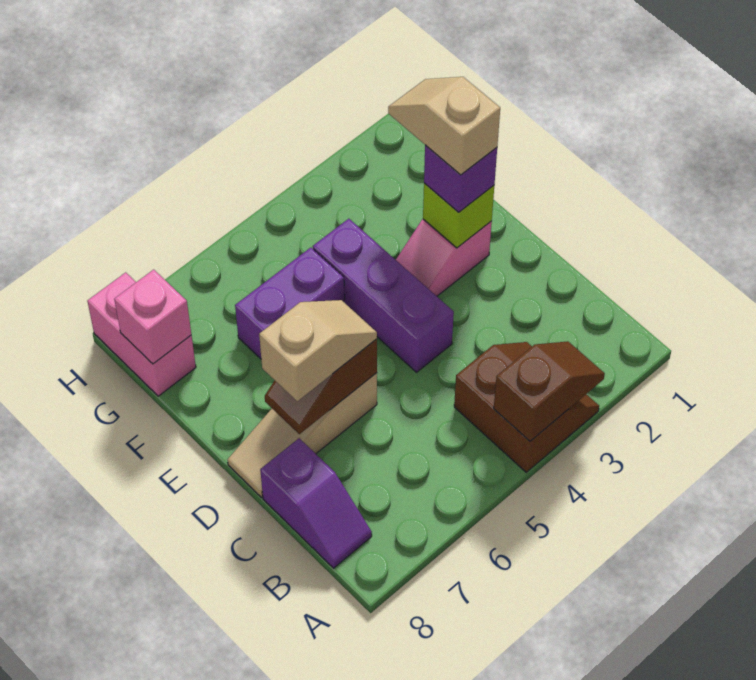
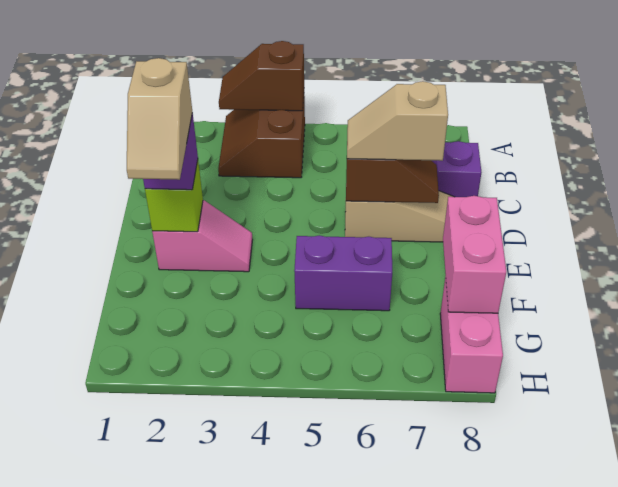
purple 1x3 brick [313,219,454,372] -> none
pink 1x1 brick [114,270,191,364] -> pink 1x2 brick [443,196,506,313]

